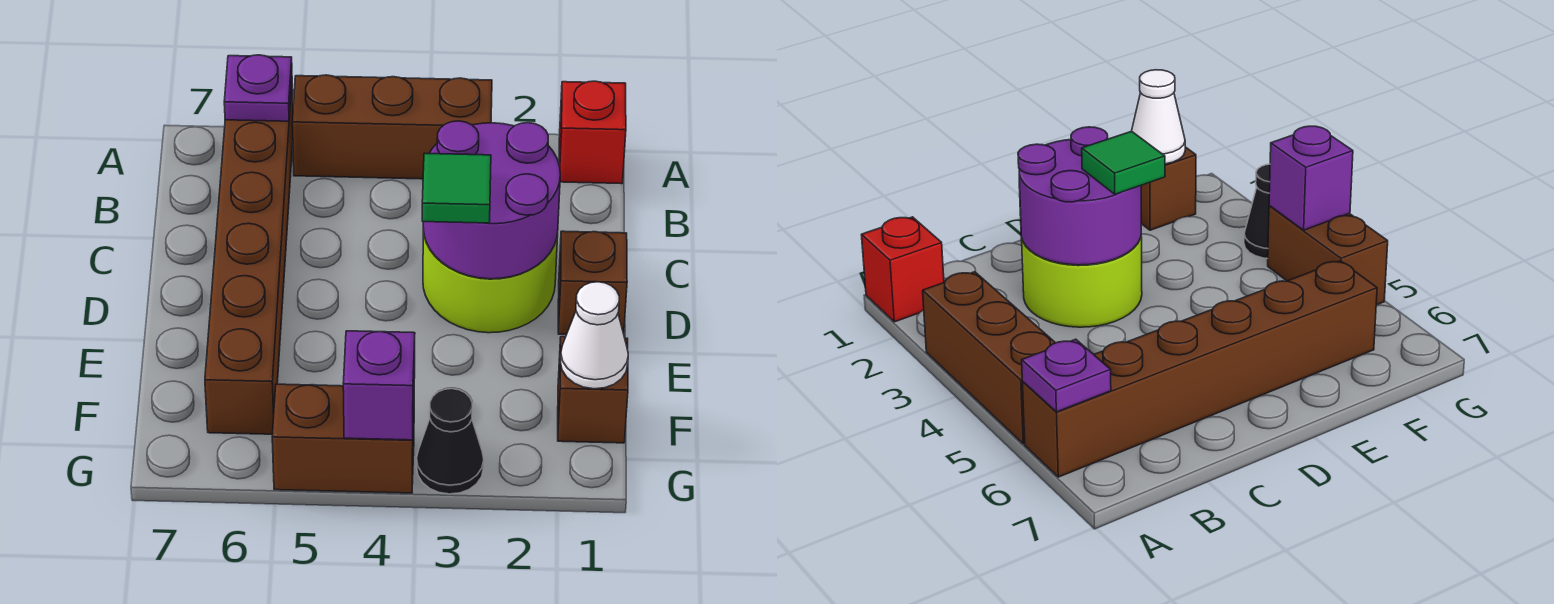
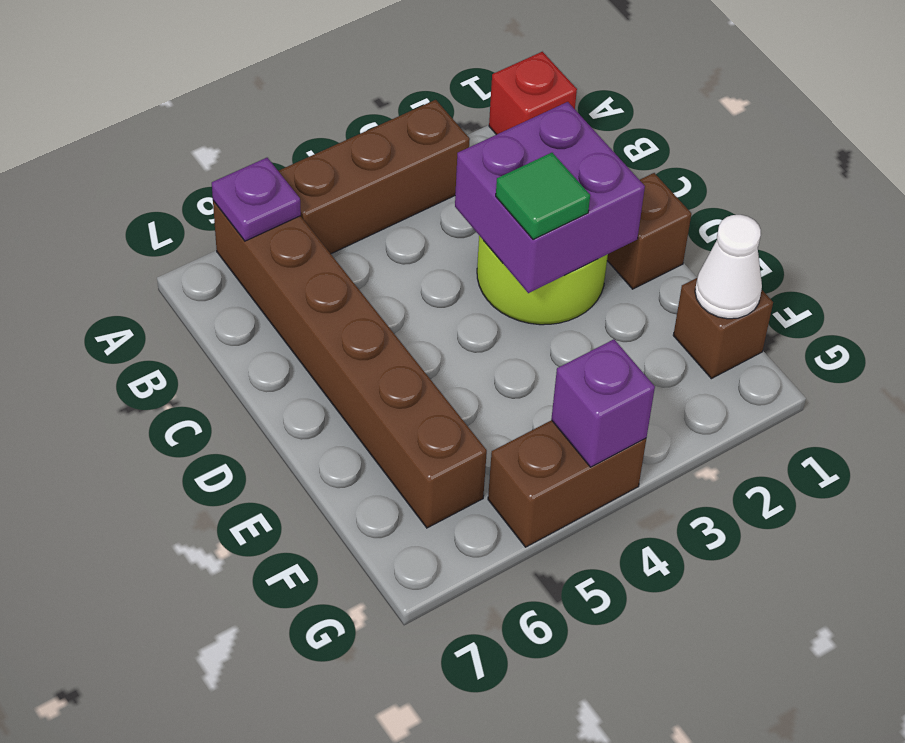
purple 2x2 round brick [423,121,560,279] -> purple 2x2 brick [455,102,645,293]
black 1x1 cone [416,389,484,494] -> none

